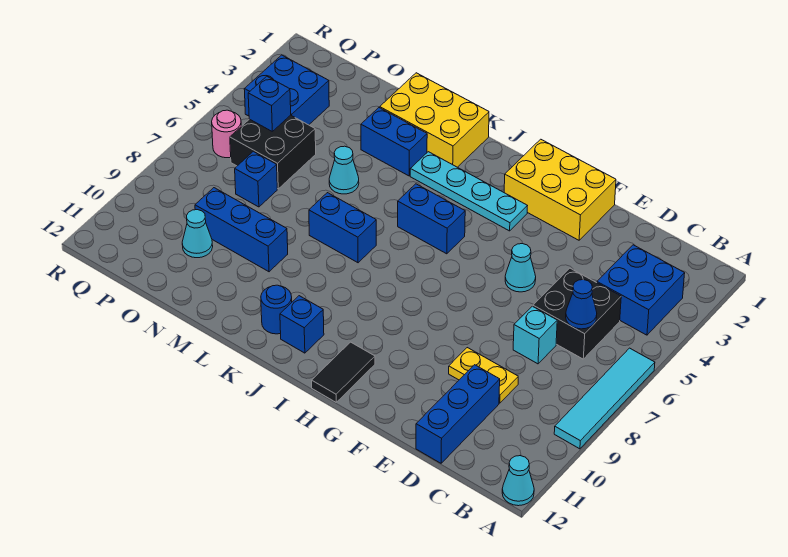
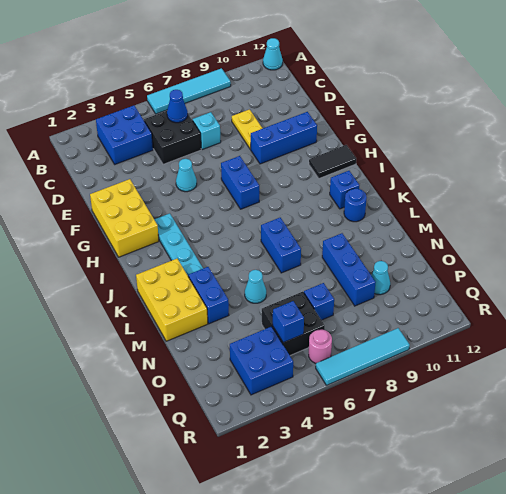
blue 1x3 brick [416,365,500,463] -> blue 1x3 brick moved to [251,112,317,164]
blue 1x2 brick [398,184,465,254] -> blue 1x2 brick moved to [221,156,259,209]
none -> cyan 1x4 tile [316,328,410,385]

